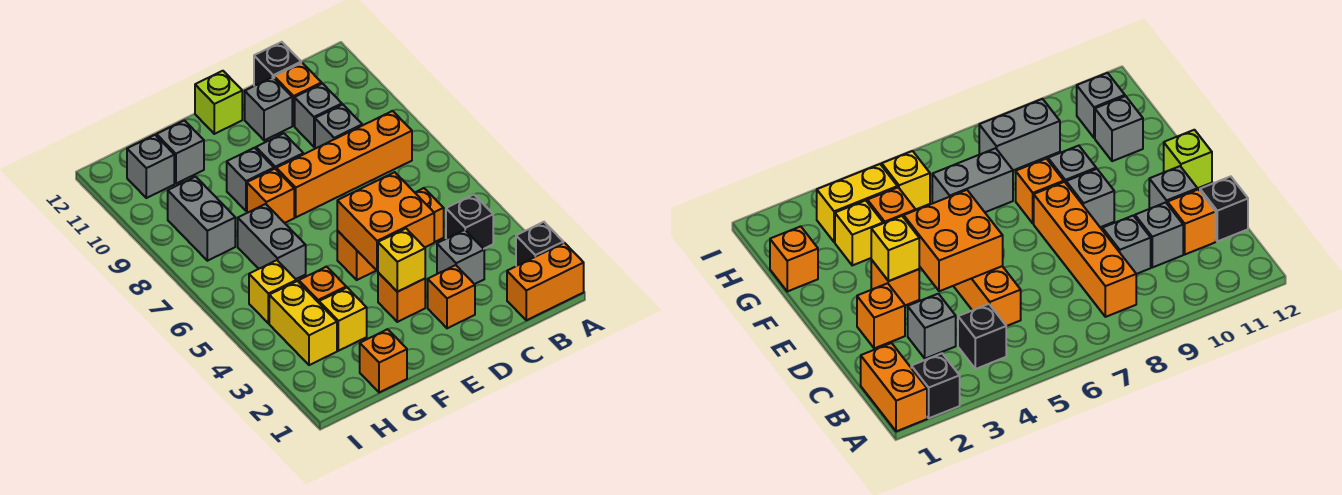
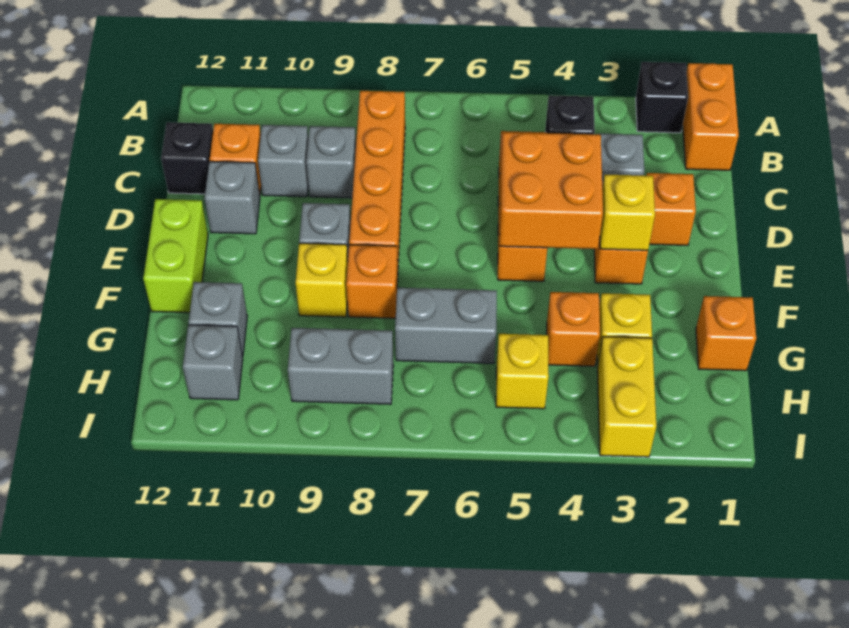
lime 1x1 brick [195,71,242,134] -> lime 1x2 brick [143,199,208,313]
grey 1x1 brick [227,148,274,211] -> yellow 1x1 brick [296,243,348,317]
yellow 1x2 brick [269,281,337,365] -> yellow 1x2 brick turned to [597,337,656,457]

